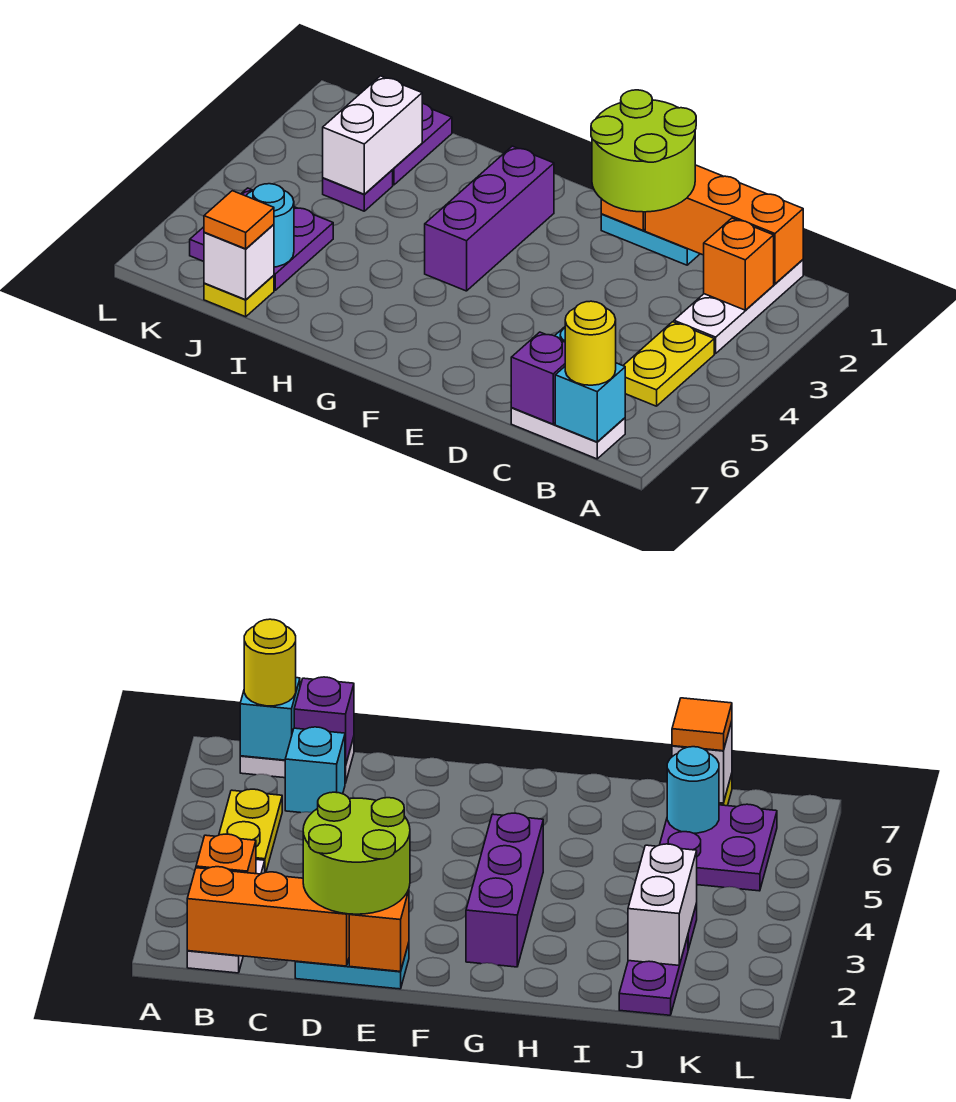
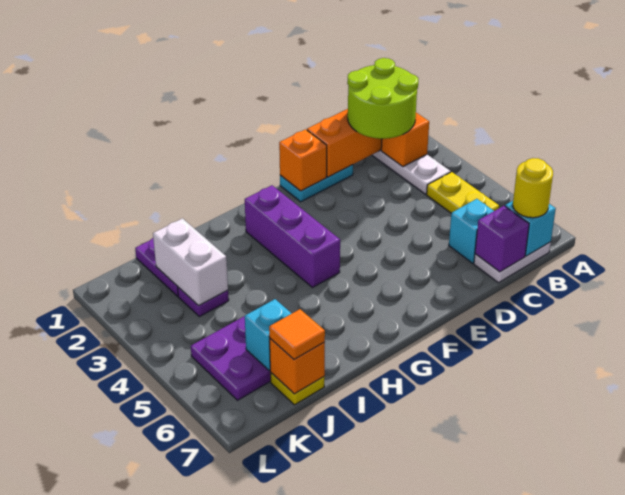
lime 2x2 round brick [591,90,696,212] -> lime 2x2 round brick moved to [347,58,418,139]
cyan 1x1 round brick [246,184,294,267] -> cyan 1x1 brick [245,299,292,371]
white 1x1 brick [204,224,274,300] -> orange 1x1 brick [270,339,325,394]

